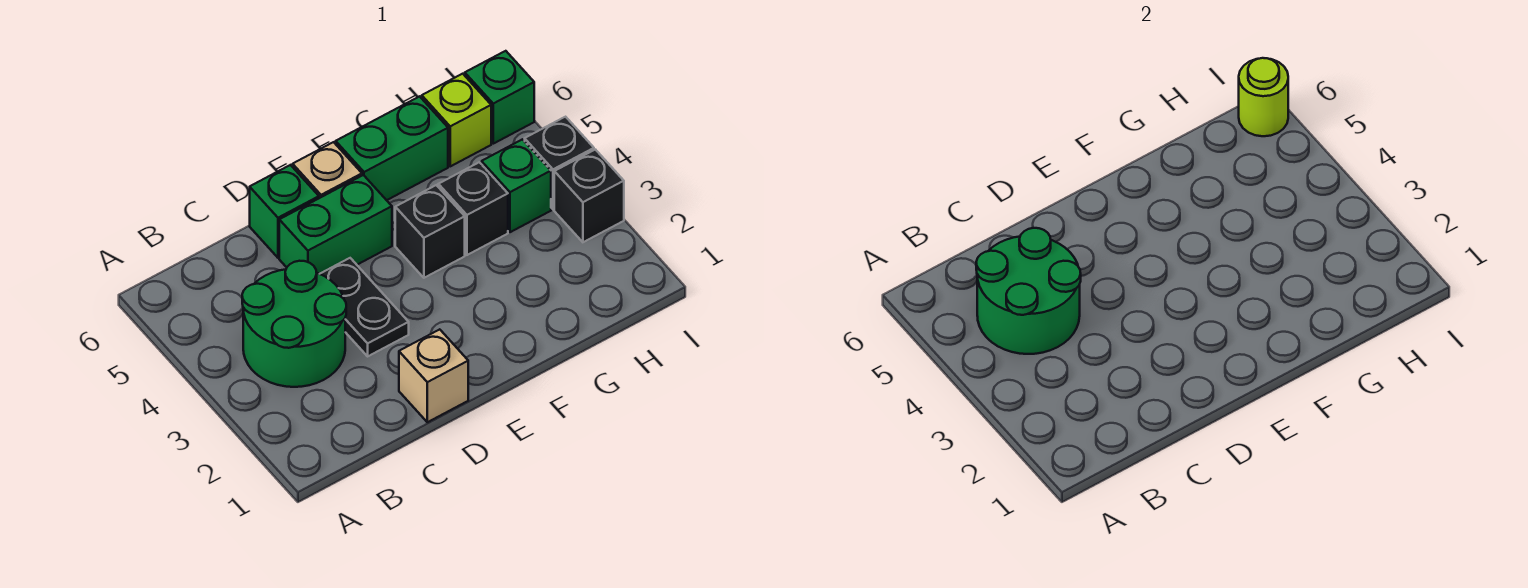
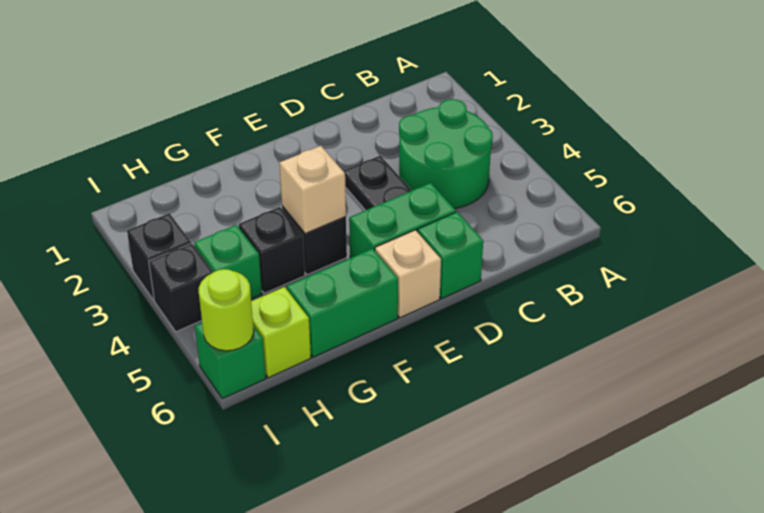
green 2x2 round brick [976,228,1081,354] -> none
tan 1x1 brick [399,329,468,422] -> tan 1x1 brick moved to [279,146,346,234]

